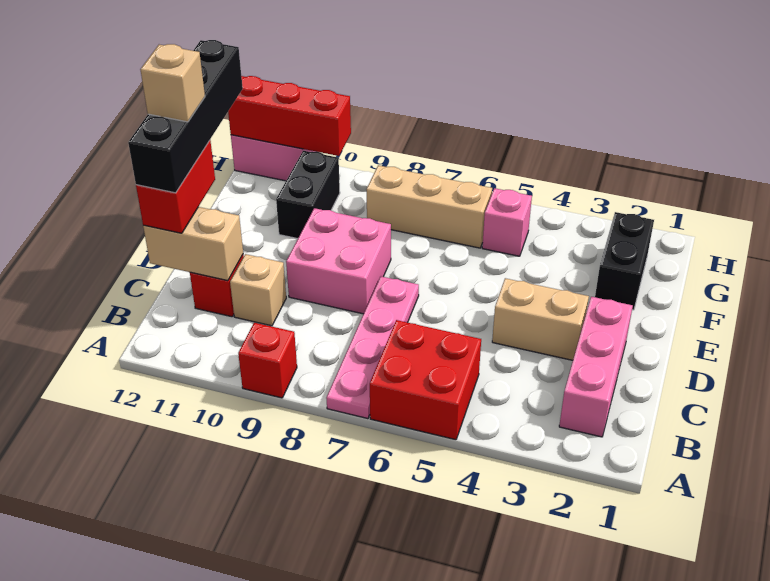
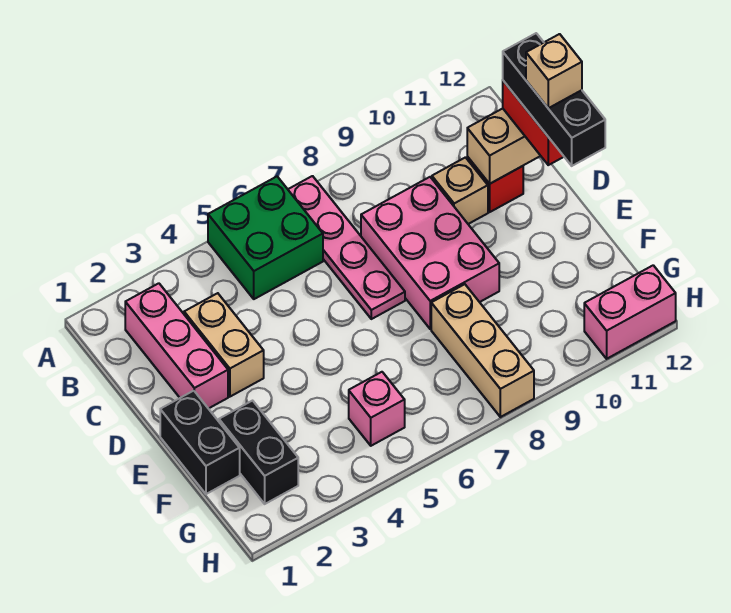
red 2x2 brick [370,320,481,440] -> green 2x2 brick [208,177,323,299]
red 1x1 brick [238,323,297,398] -> none
black 1x4 brick [128,40,243,193] -> black 1x3 brick [503,33,605,166]
tan 1x2 brick [492,278,589,360] -> tan 1x2 brick turned to [184,293,264,397]
pink 2x2 brick [286,208,391,314] -> pink 2x3 brick [361,177,499,329]
black 1x2 brick [276,151,340,239] -> black 1x2 brick moved to [160,391,240,494]
tan 1x3 brick [366,165,492,248] -> tan 1x3 brick turned to [431,284,534,417]
red 1x3 brick [228,76,351,156] -> none

